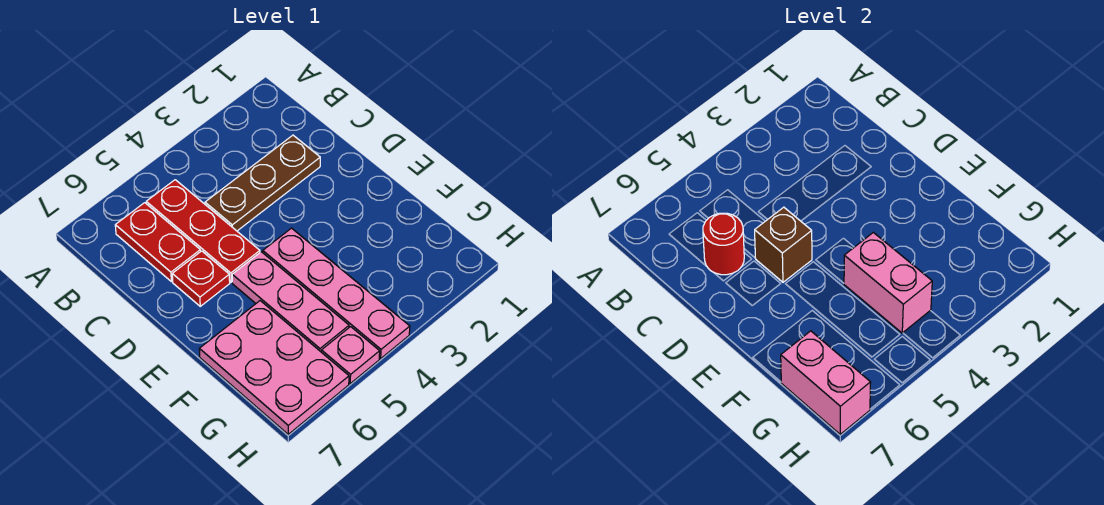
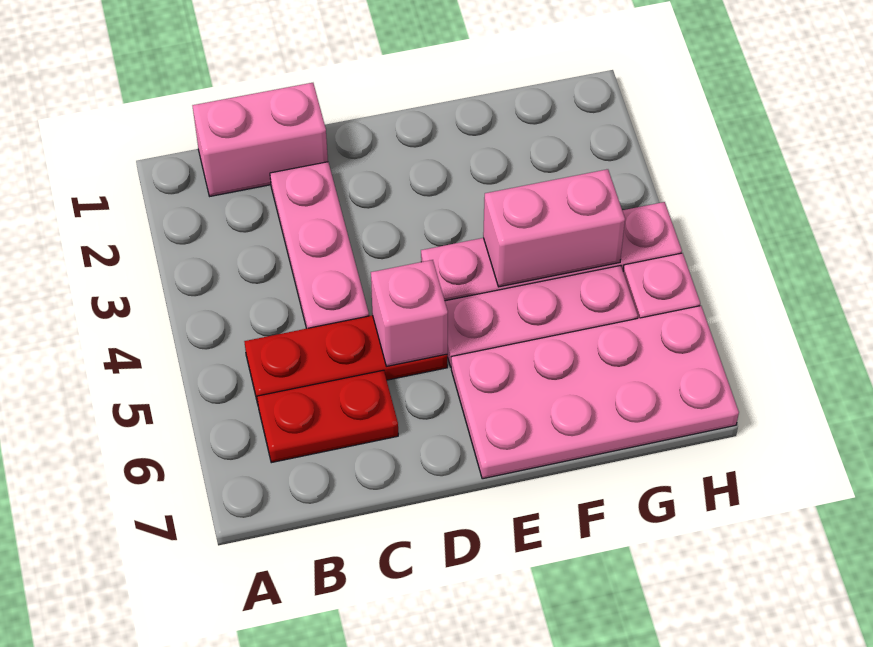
brown 1x3 plate [205,135,320,231] -> pink 1x3 plate [270,162,369,329]
red 1x1 round brick [703,213,744,275] -> none
brown 1x1 brick [755,207,812,282] -> pink 1x1 brick [371,260,448,366]
red 1x1 plate [172,251,230,306] -> none
pink 2x3 plate [199,301,349,434] -> pink 2x4 plate [451,306,739,479]
pink 1x2 brick [781,331,871,434] -> pink 1x2 brick moved to [192,83,328,196]

